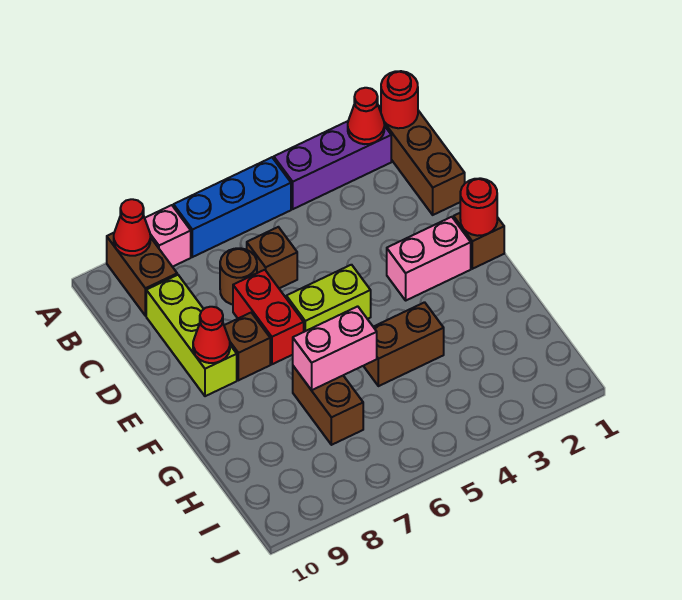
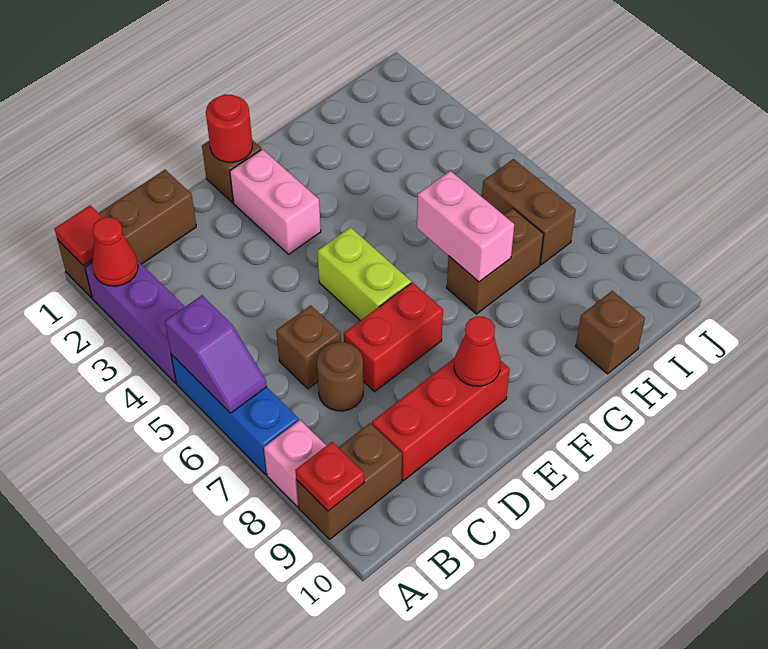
red 1x1 round brick [381,71,418,128] -> red 1x1 tile [54,206,103,266]
none -> purple 1x2 slope [165,295,267,413]
red 1x1 cone [114,199,150,256] -> red 1x1 plate [295,442,365,511]
lime 1x3 brick [146,275,237,396] -> red 1x3 brick [372,358,510,481]
brown 1x1 brick [224,313,270,380] -> brown 1x1 brick moved to [576,291,645,374]
brown 1x2 brick [364,302,444,386] -> brown 1x2 brick moved to [482,159,576,265]

